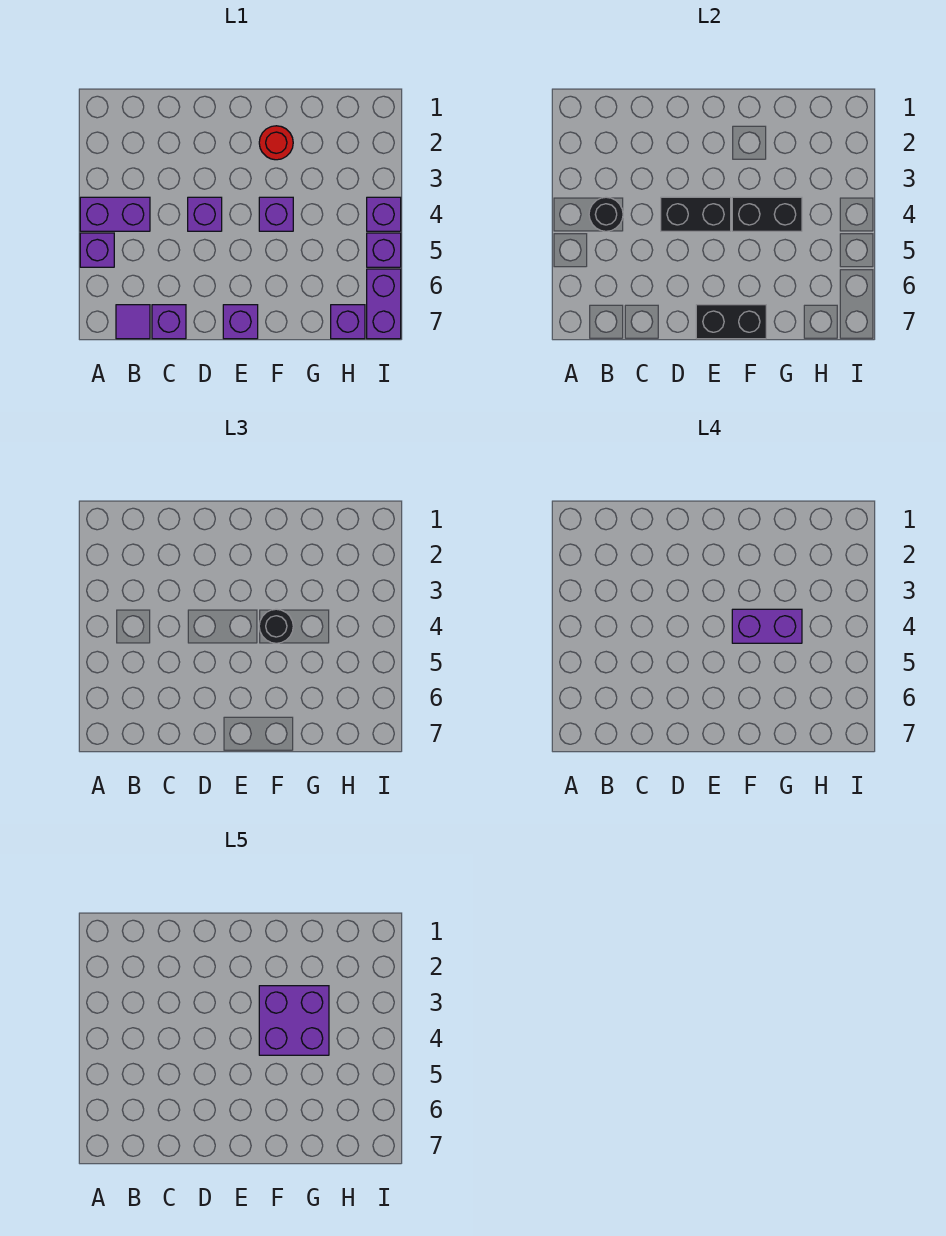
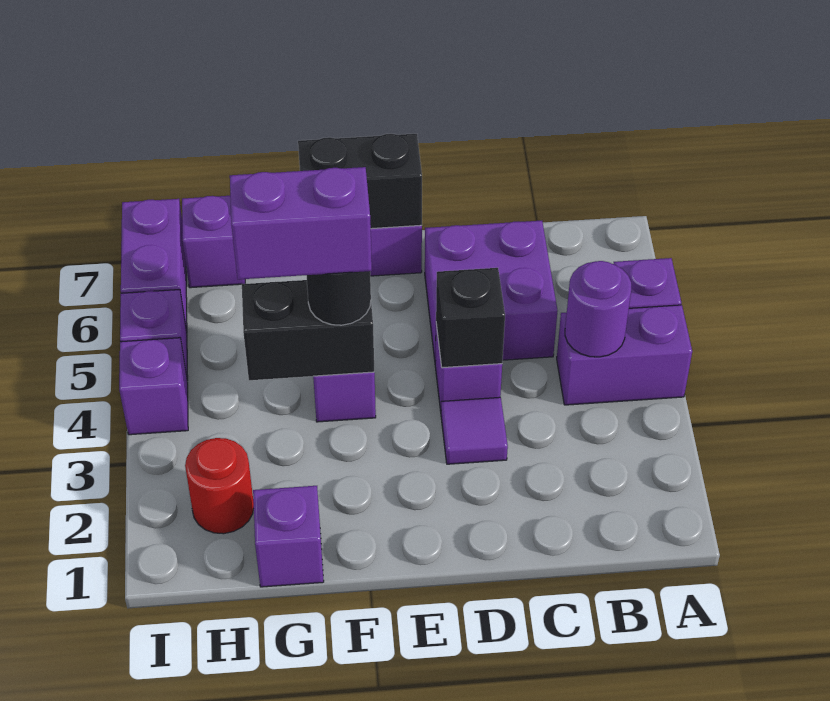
black 1x1 round brick [589,197,623,231] -> purple 1x1 round brick [565,261,631,357]
purple 1x1 tile [116,305,150,339] -> purple 1x1 tile moved to [441,397,508,464]
purple 1x1 brick [152,305,186,339] -> purple 1x1 brick moved to [253,486,324,587]
black 1x2 brick [661,197,731,231] -> black 1x1 brick [436,268,505,368]
red 1x1 round brick [259,126,293,160] -> red 1x1 round brick moved to [185,438,254,534]
purple 2x2 brick [259,986,329,1055] -> purple 2x2 brick moved to [425,221,557,360]

